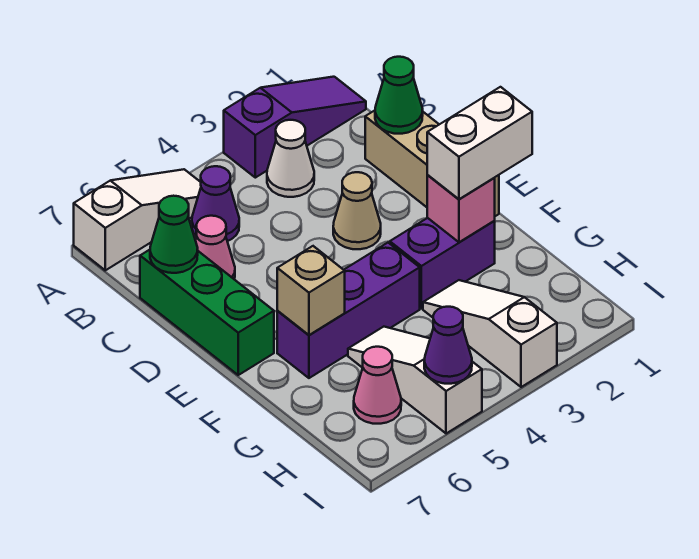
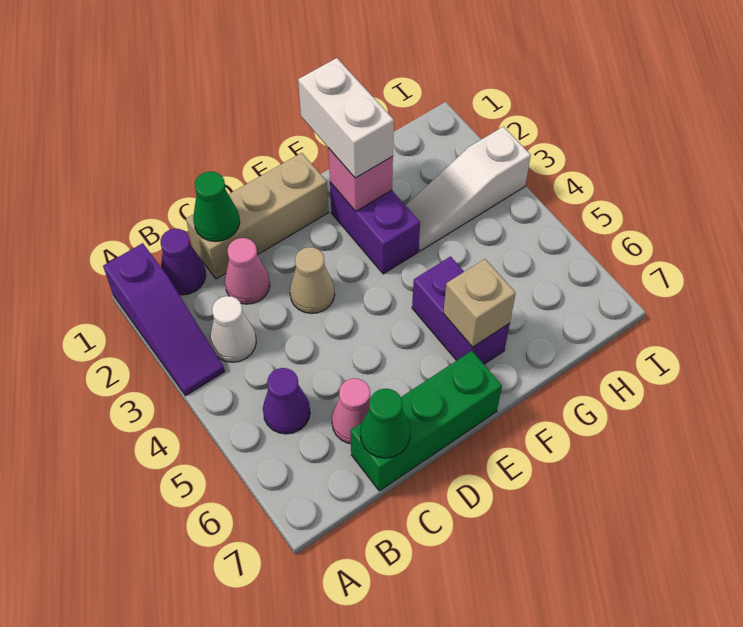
purple 1x3 slope [224,77,366,178] -> purple 1x3 slope turned to [103,243,225,396]
white 1x3 slope [74,169,201,270] -> none
purple 1x3 brick [277,243,420,378] -> purple 1x2 brick [412,257,510,364]
white 1x3 slope [348,327,482,434] -> none
pink 1x1 cone [354,347,401,424] -> pink 1x1 cone moved to [225,238,270,304]
purple 1x1 cone [424,307,472,384] -> purple 1x1 cone moved to [161,229,206,295]

